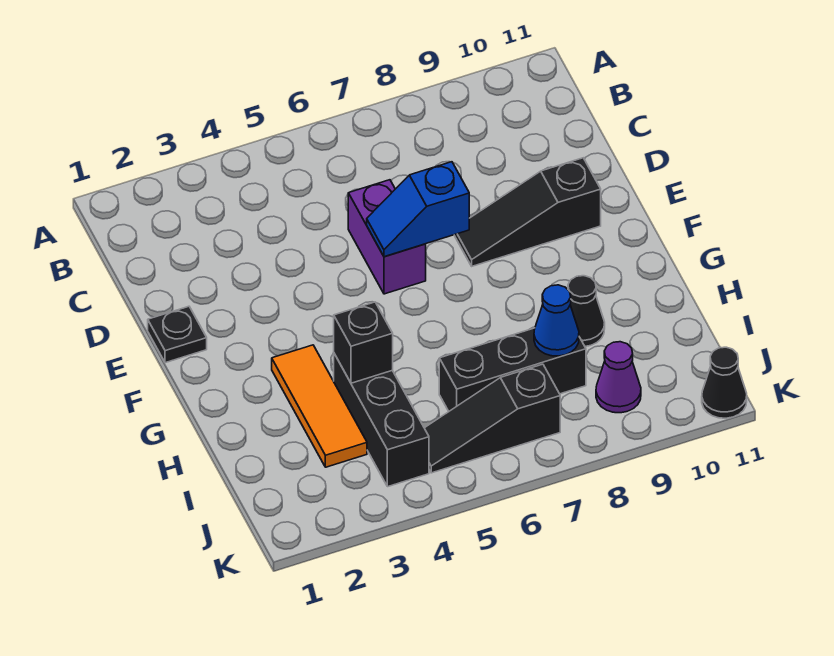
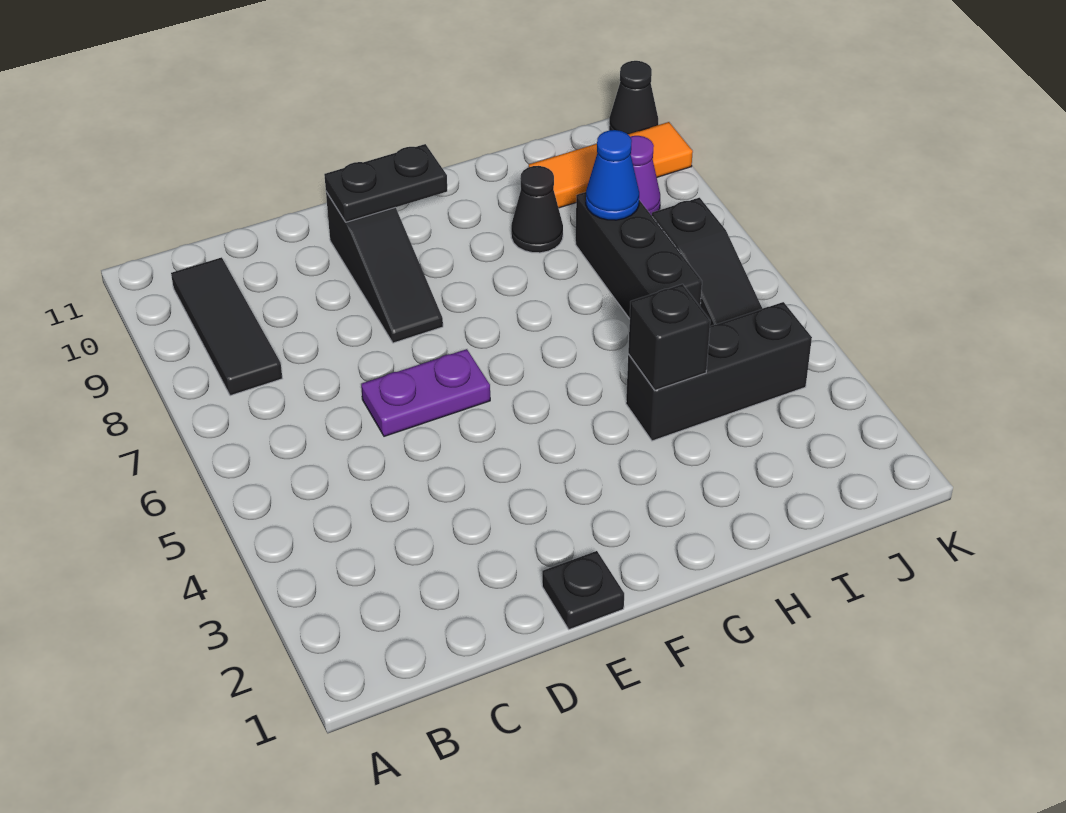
none -> black 1x3 tile [171,257,282,396]
purple 1x2 brick [348,180,426,294] -> purple 1x2 plate [361,349,490,436]
blue 1x2 slope [367,162,469,257] -> none
none -> black 1x2 plate [324,144,447,222]
orange 1x3 tile [272,345,367,467] -> orange 1x3 tile moved to [529,122,693,208]

